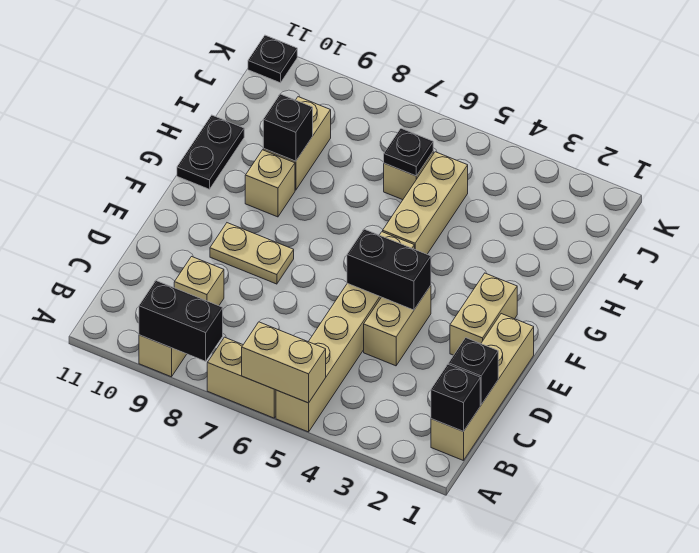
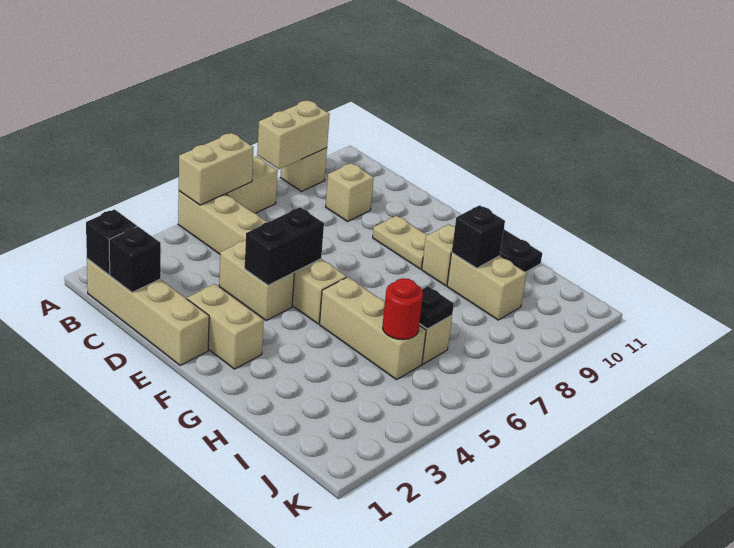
black 1x2 brick [139,281,223,361] -> tan 1x2 brick [257,101,330,169]
tan 1x2 plate [210,223,294,284] -> tan 1x2 plate turned to [373,216,428,269]
none -> red 1x1 round brick [383,278,423,340]
black 1x1 plate [248,35,297,83] -> none

